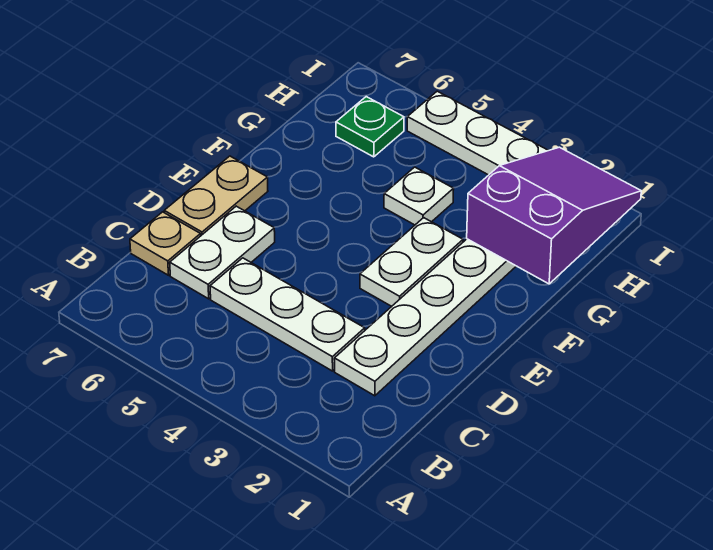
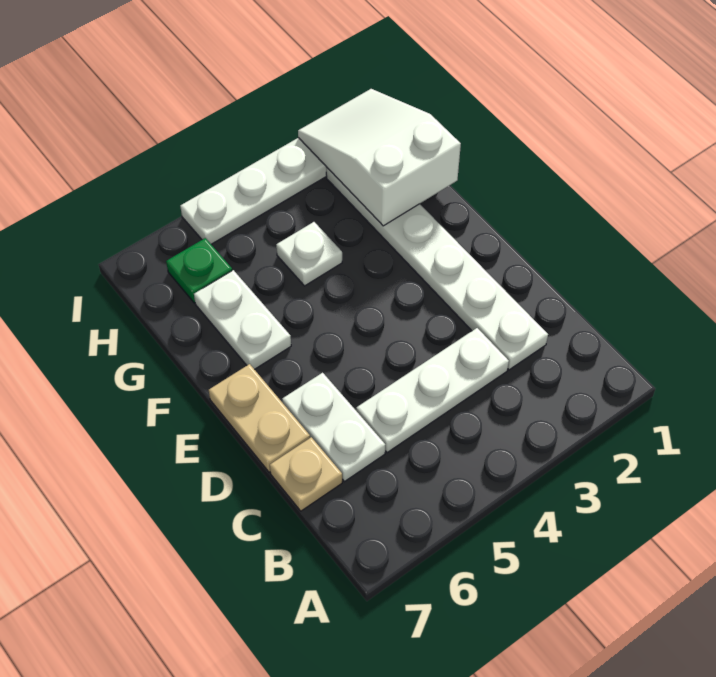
white 1x2 plate [360,218,463,306] -> white 1x2 plate moved to [194,270,291,369]
purple 2x3 slope [467,147,641,284] -> white 2x3 slope [298,89,461,226]

